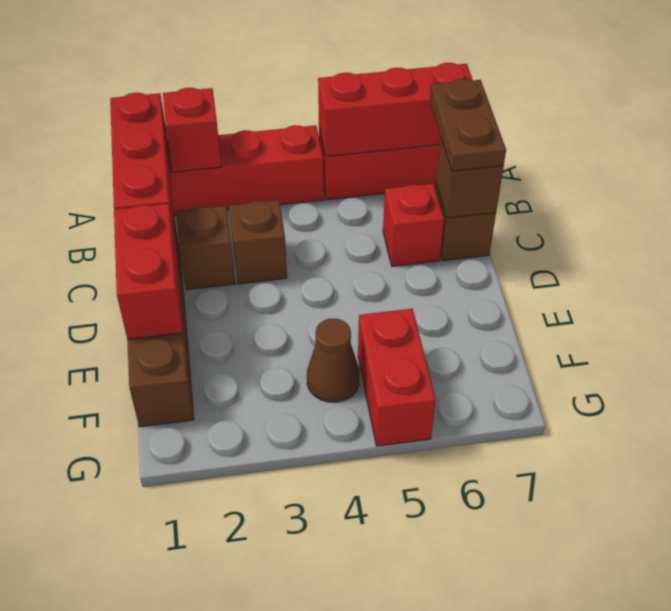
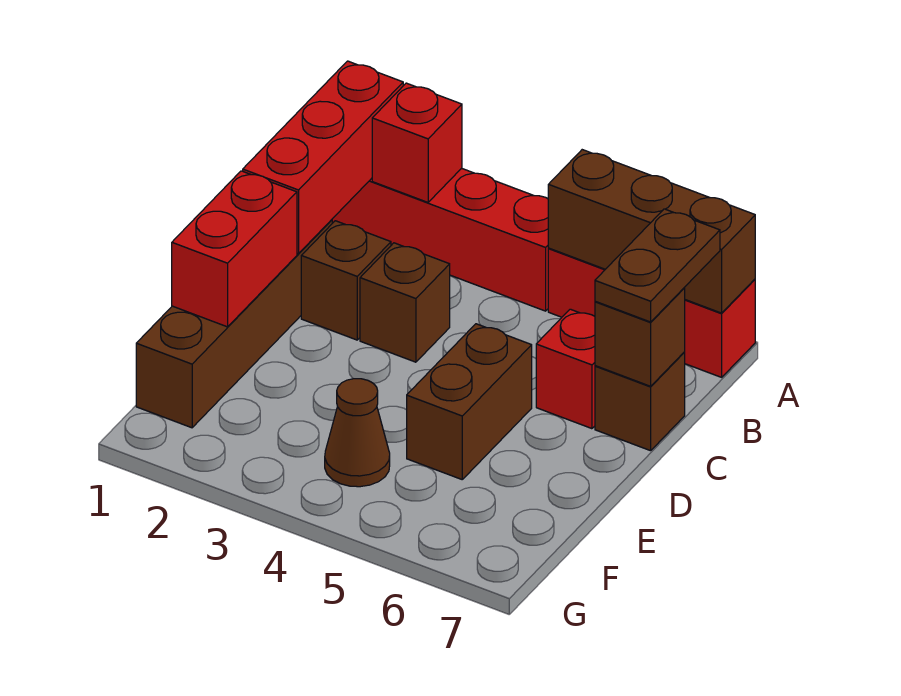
red 1x3 brick [318,63,473,156] -> brown 1x3 brick [548,150,755,313]
none -> brown 1x2 brick [407,324,532,479]
red 1x2 brick [358,309,436,446] -> none

